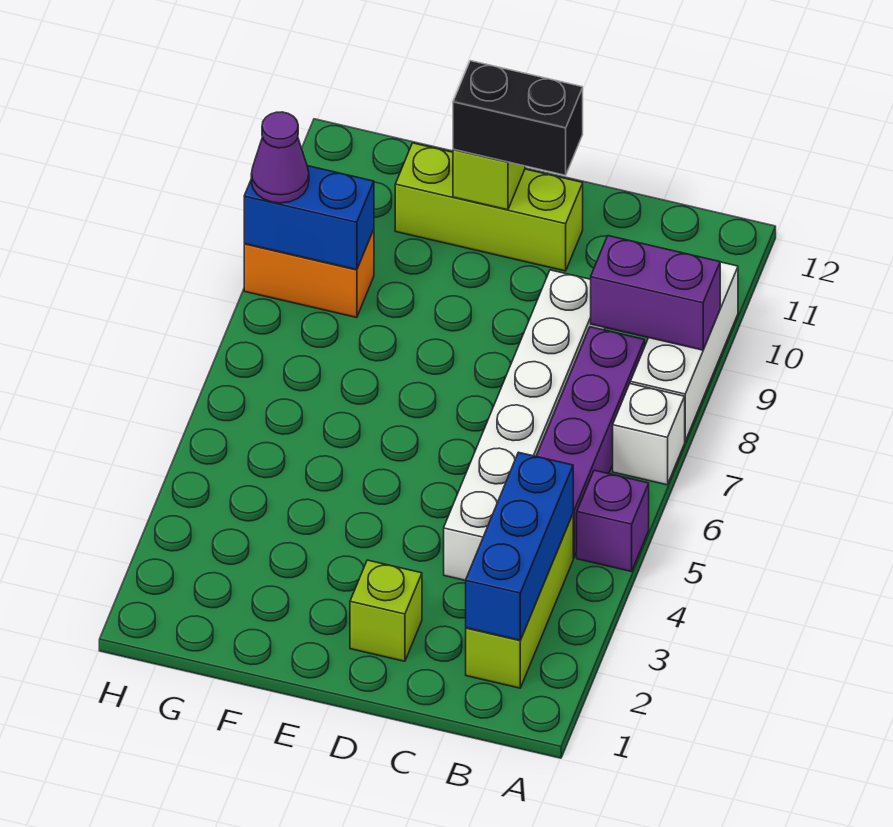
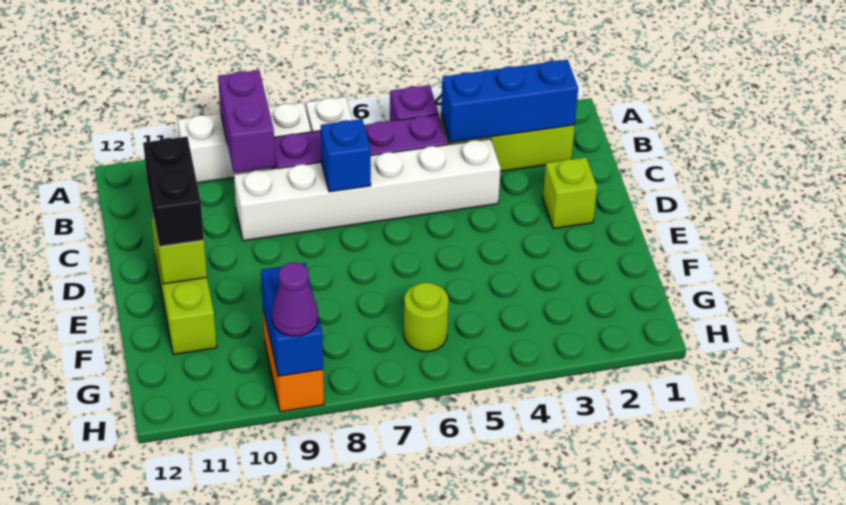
none -> blue 1x1 brick [321,119,371,192]
none -> lime 1x1 round brick [404,283,449,352]

